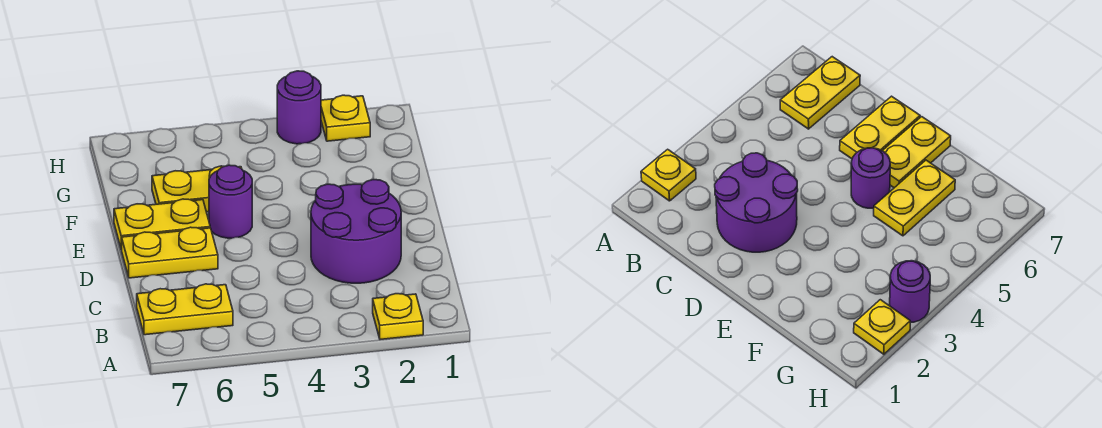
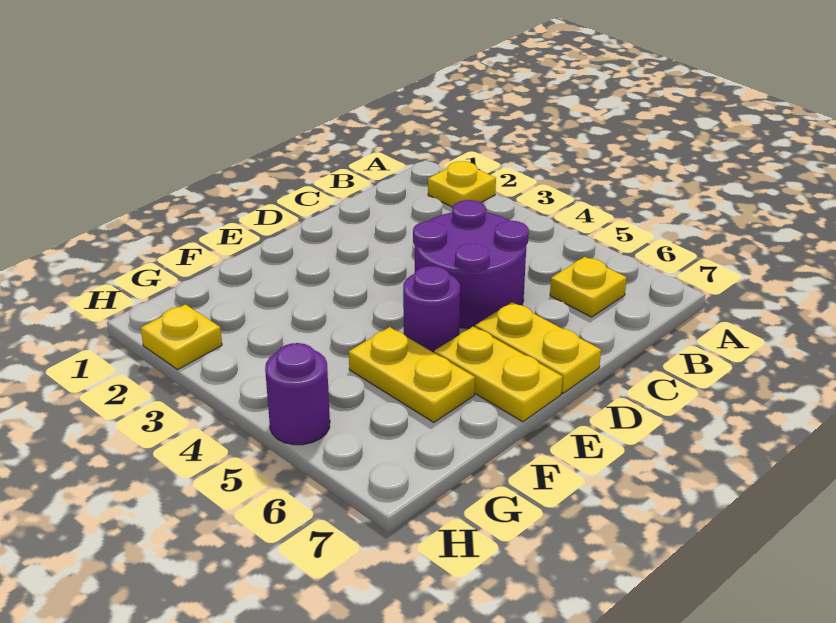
yellow 1x2 plate [137,284,233,335] -> yellow 1x1 plate [550,257,627,317]
purple 2x2 round brick [311,180,401,283] -> purple 2x2 round brick moved to [413,200,529,328]
purple 1x1 round brick [277,71,321,144] -> purple 1x1 round brick moved to [265,343,330,445]

